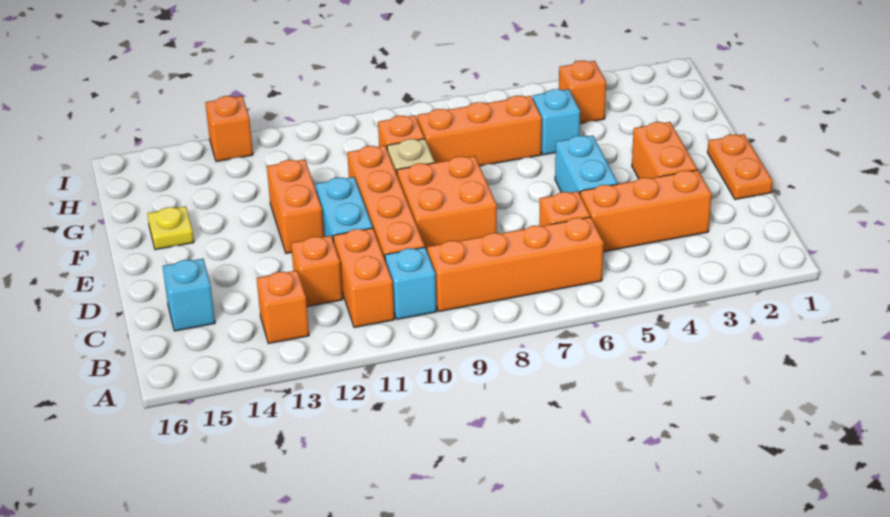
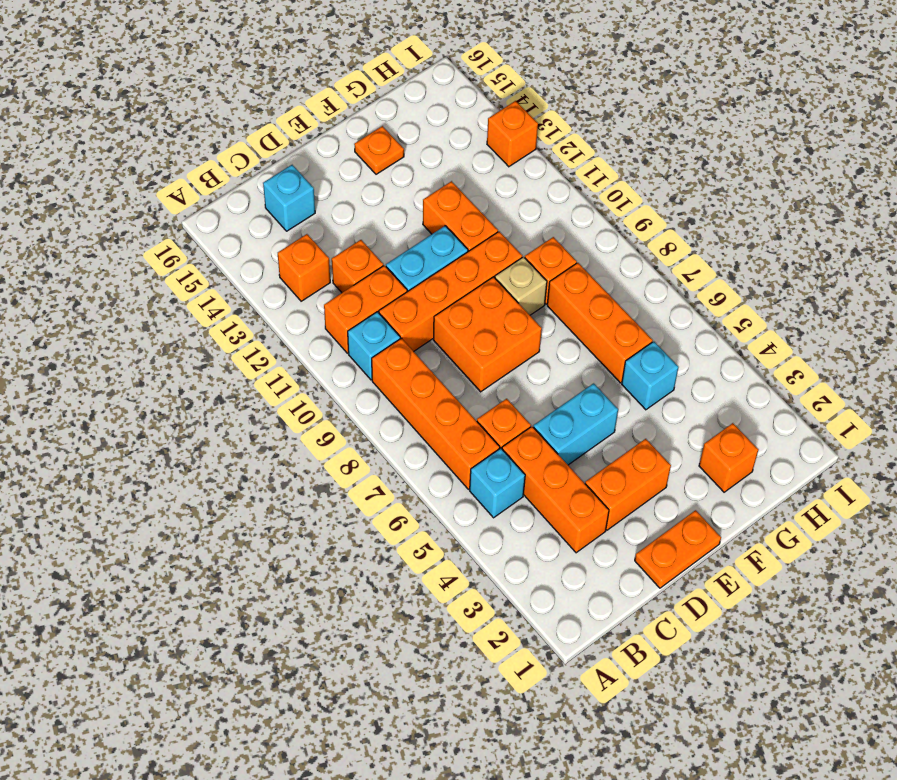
none -> cyan 1x1 brick [470,448,525,518]
orange 1x2 brick [267,159,324,253] -> orange 1x2 brick turned to [423,181,498,251]
yellow 1x1 plate [147,206,194,250] -> orange 1x1 plate [354,126,404,174]
orange 1x1 brick [559,61,606,123] -> orange 1x1 brick moved to [699,423,759,492]

